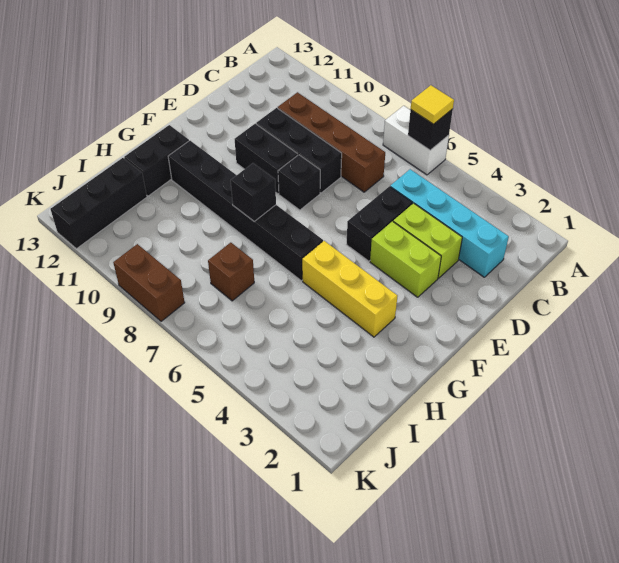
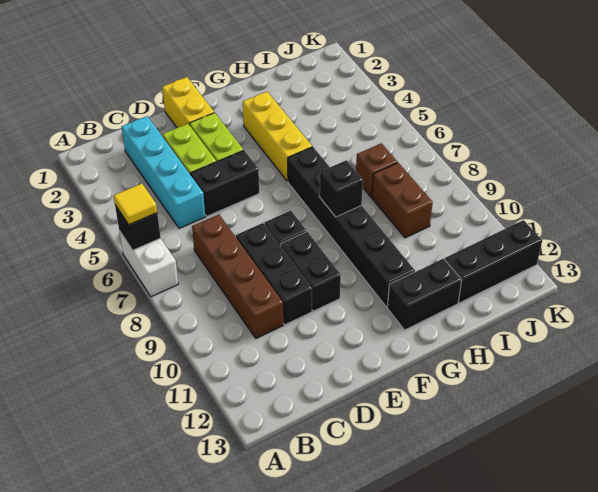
none -> yellow 1x2 brick [162,77,214,127]
brown 1x2 brick [113,244,185,321] -> brown 1x2 brick moved to [372,163,433,238]

